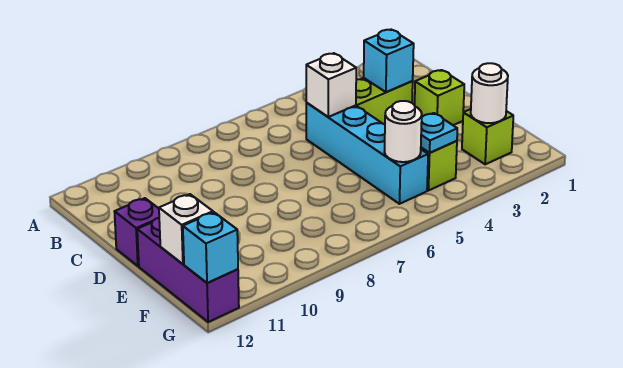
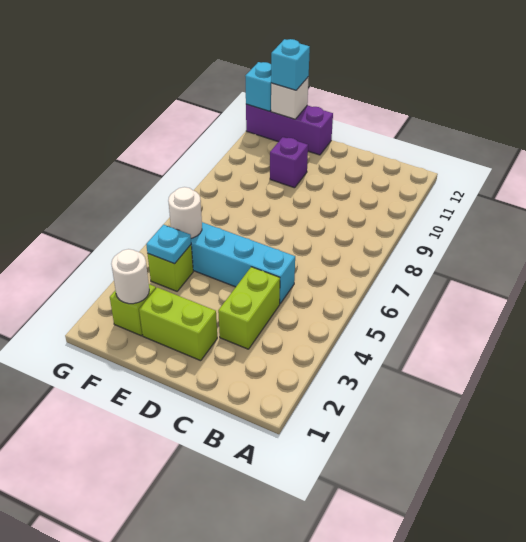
cyan 1x1 brick [364,30,414,92] -> cyan 1x1 brick moved to [271,39,310,90]
white 1x1 brick [306,53,356,117] -> none
lime 1x1 brick [415,70,464,125] -> lime 1x2 brick [139,287,217,361]
purple 1x1 brick [114,198,159,266] -> purple 1x1 brick moved to [270,137,308,188]

